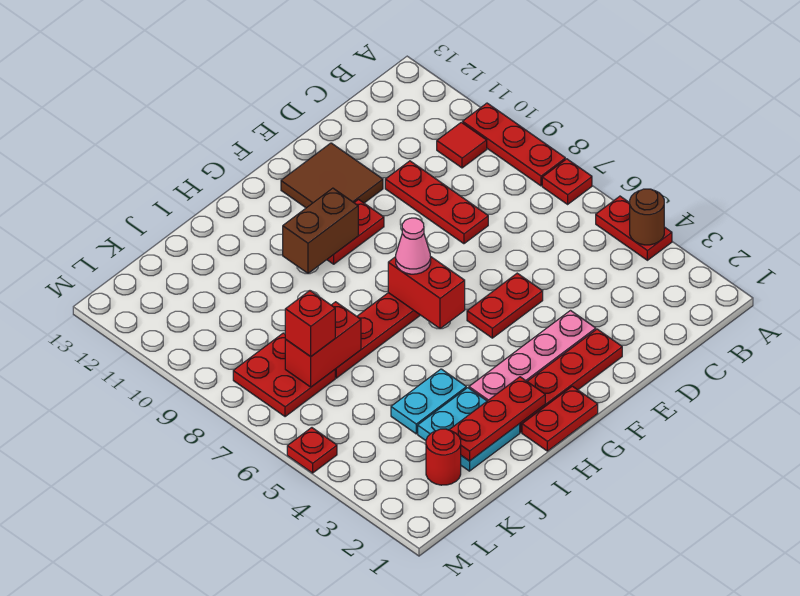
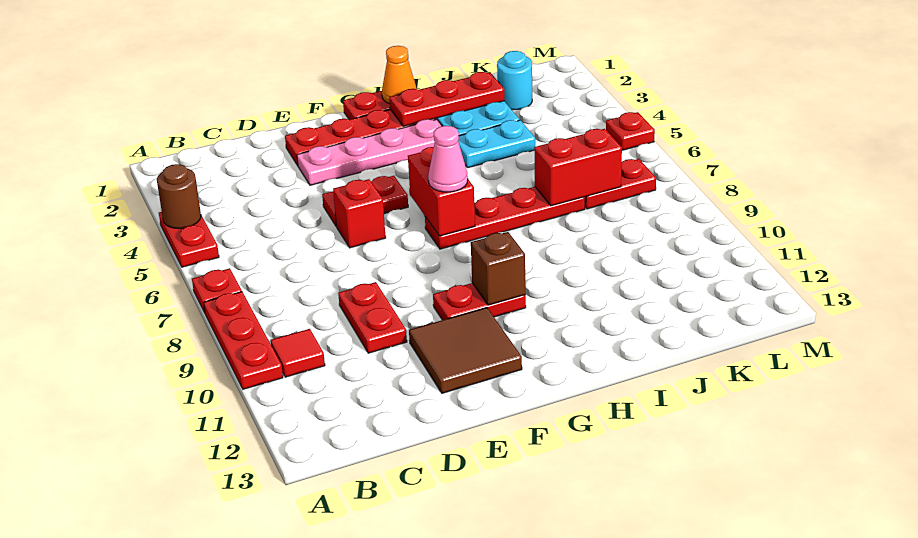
red 1x3 plate [385,161,488,244] -> red 1x2 plate [338,282,407,353]
brown 1x2 brick [283,188,358,273] -> brown 1x1 brick [471,232,526,305]
none -> orange 1x1 cone [382,46,417,104]
red 1x1 round brick [426,429,461,485] -> cyan 1x1 round brick [497,51,532,110]
red 2x2 plate [233,333,335,417] -> red 1x2 plate [585,159,656,209]
red 1x1 brick [285,291,335,357] -> red 1x1 brick moved to [333,179,386,248]

